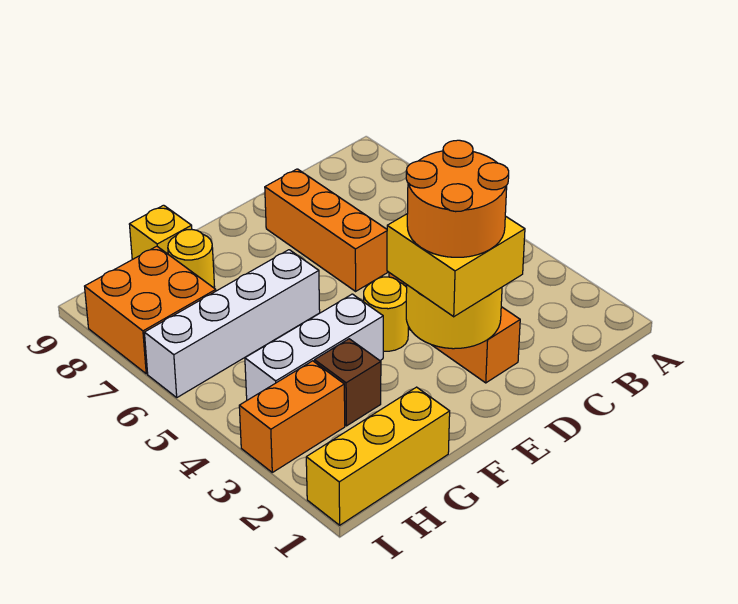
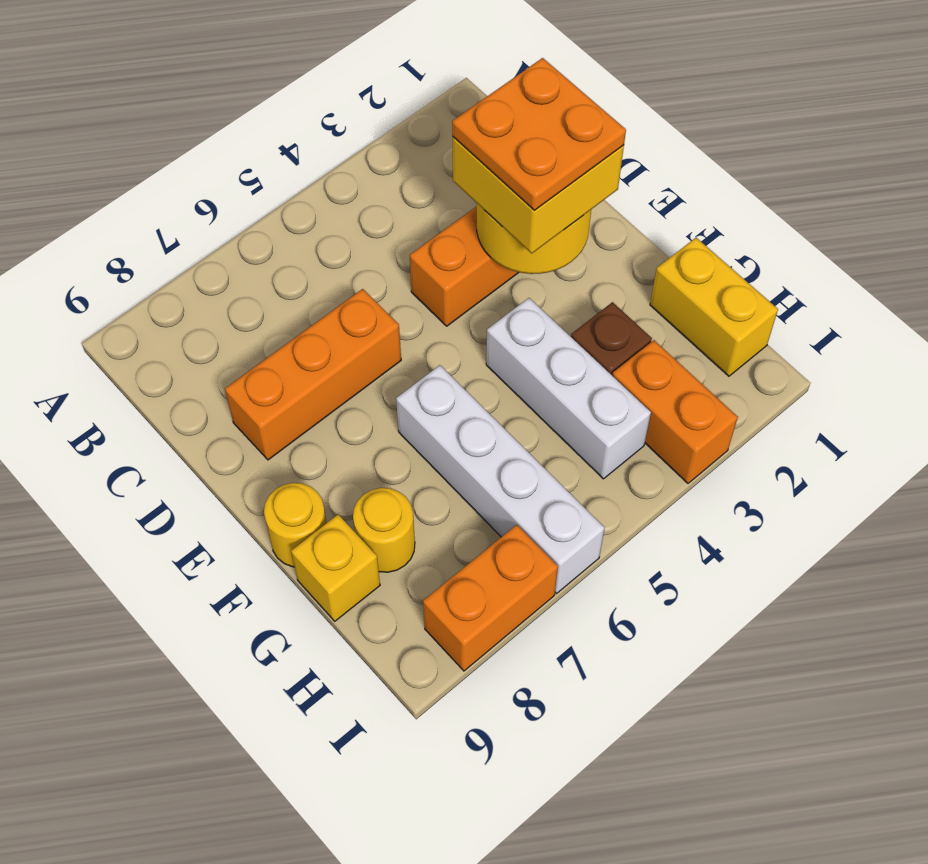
orange 2x2 round brick [406,140,509,257] -> orange 2x2 plate [452,58,626,210]
yellow 1x1 round brick [364,277,408,351] -> yellow 1x1 round brick moved to [264,483,327,567]
yellow 1x3 brick [306,387,450,525] -> yellow 1x2 brick [650,238,778,376]
orange 2x2 brick [85,246,216,374] -> orange 1x2 brick [423,525,558,671]

